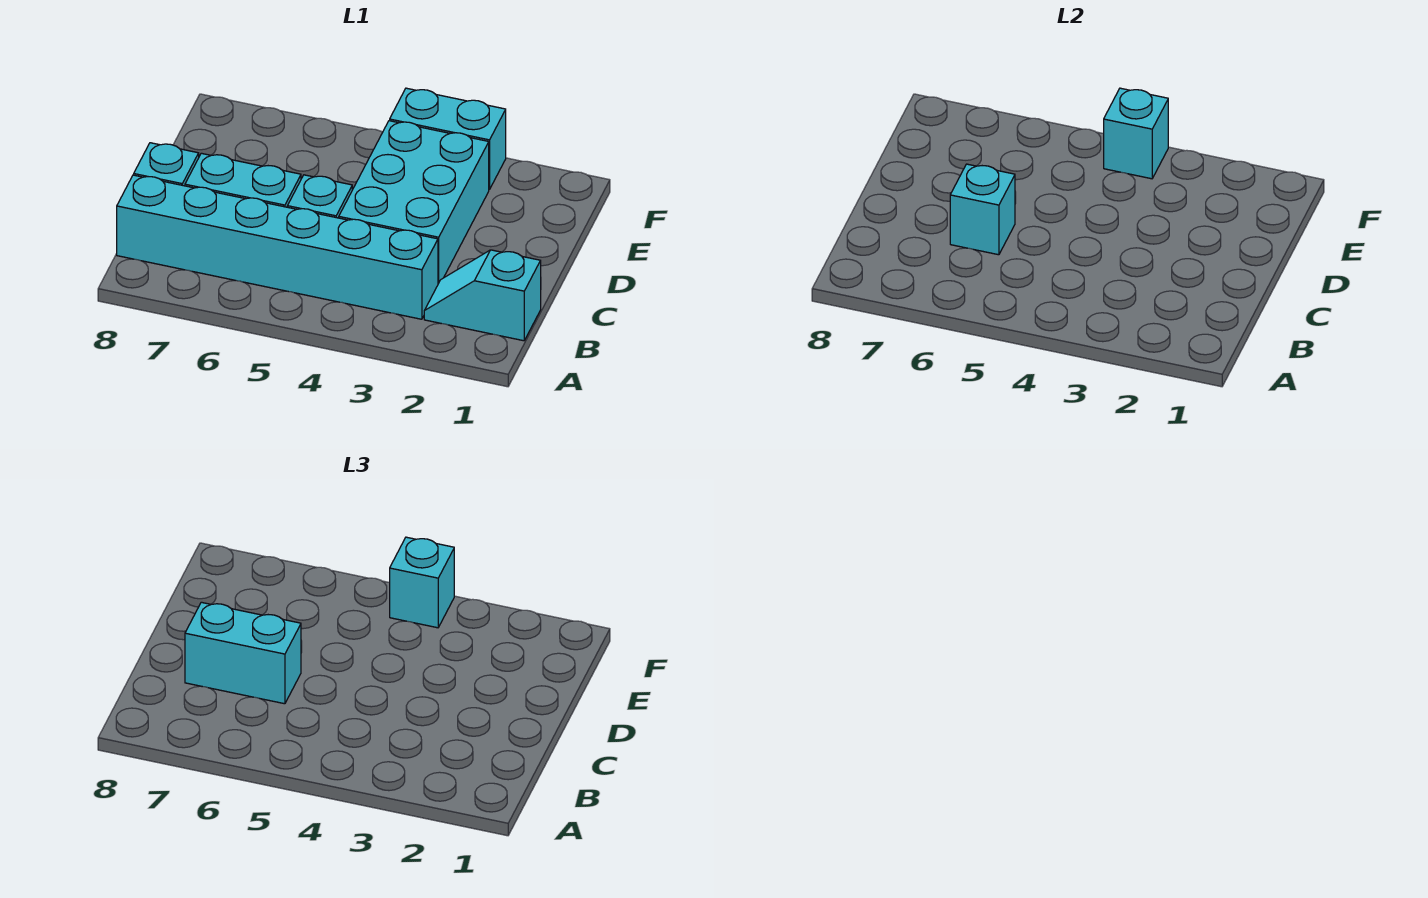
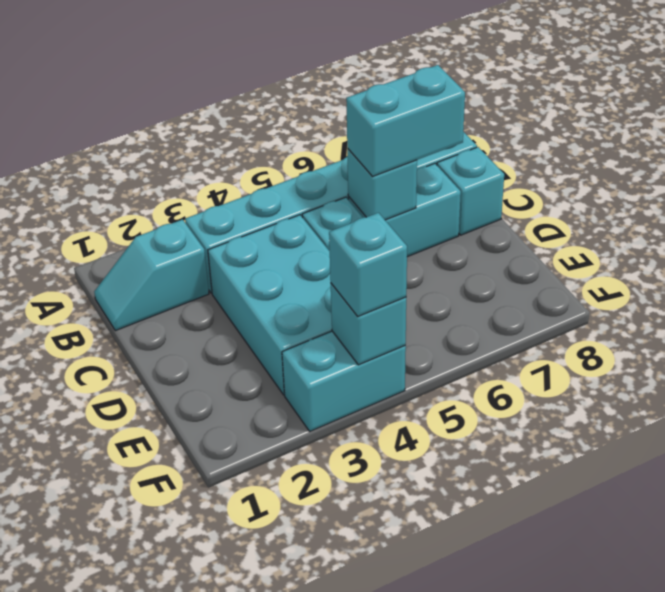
cyan 1x2 slope [424,250,541,341] -> cyan 1x2 slope turned to [94,220,209,331]

